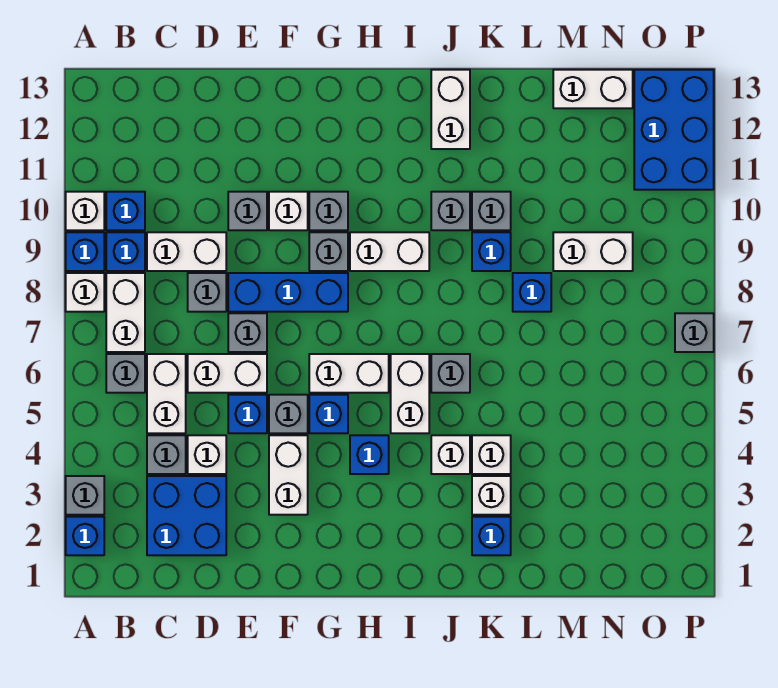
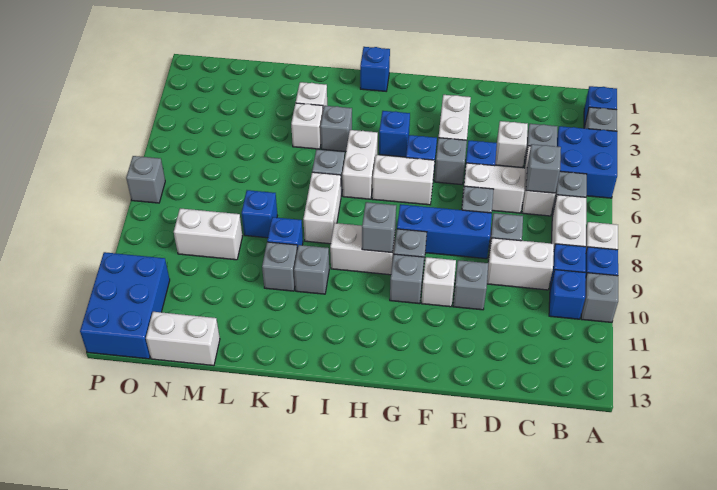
white 1x1 brick [66,192,104,230] -> grey 1x1 brick [581,273,618,322]
blue 2x2 brick [147,476,226,555] -> blue 2x2 brick moved to [557,126,617,198]
none -> grey 1x1 brick [526,144,561,193]
none -> grey 1x1 brick [362,202,396,252]
white 1x1 brick [431,435,470,474] -> grey 1x1 brick [321,106,352,152]
white 1x2 brick [431,70,470,149] -> white 1x2 brick moved to [303,172,341,244]
blue 1x1 brick [472,517,511,555] -> blue 1x1 brick moved to [360,47,390,91]

